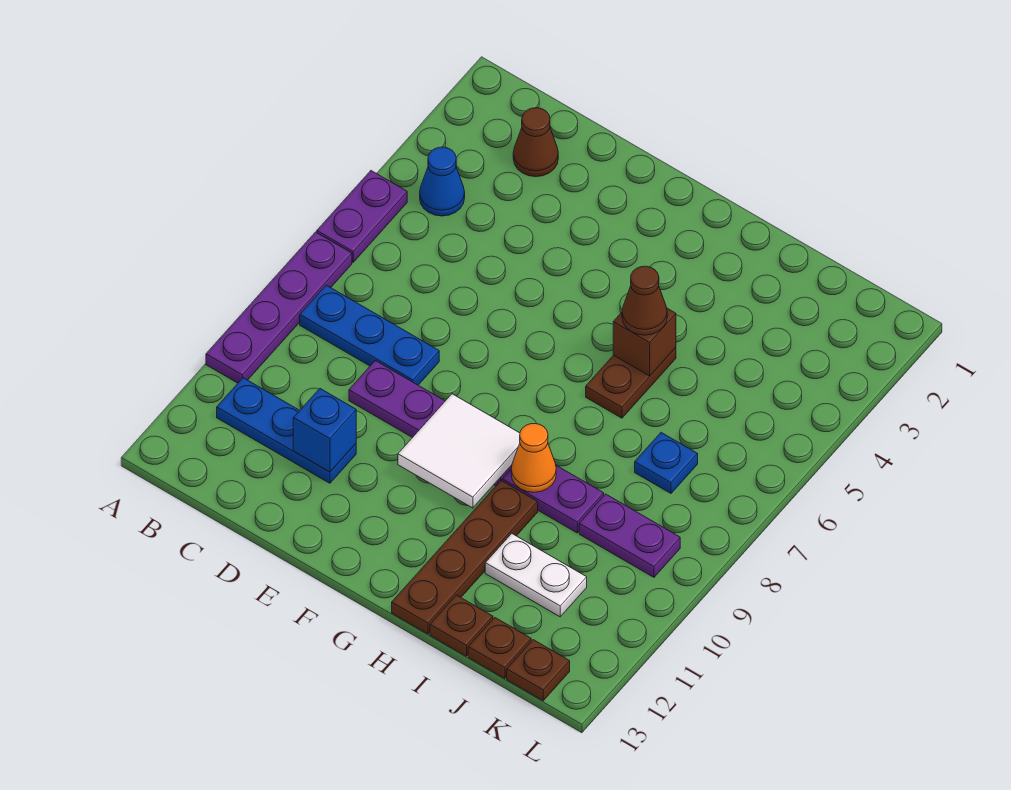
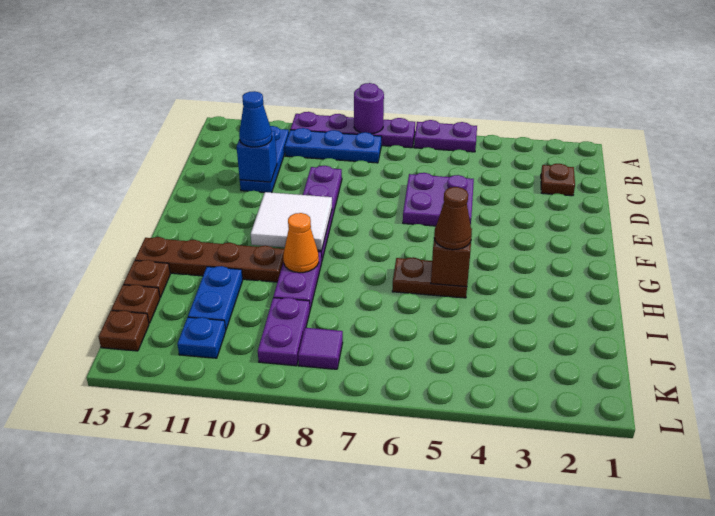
none -> purple 1x1 round brick [354,83,384,134]
blue 1x1 cone [420,147,465,216] -> blue 1x1 cone moved to [239,91,272,147]
blue 1x3 plate [300,285,439,385] -> blue 1x3 plate turned to [285,128,382,163]
brown 1x1 cone [513,108,558,177] -> brown 1x1 plate [541,164,575,196]
none -> purple 2x2 plate [403,173,474,226]
white 1x2 plate [485,534,587,617] -> blue 1x2 plate [188,266,243,330]
blue 1x1 plate [635,433,698,493] -> blue 1x1 plate moved to [177,317,226,358]
none -> purple 1x1 tile [298,328,343,369]

